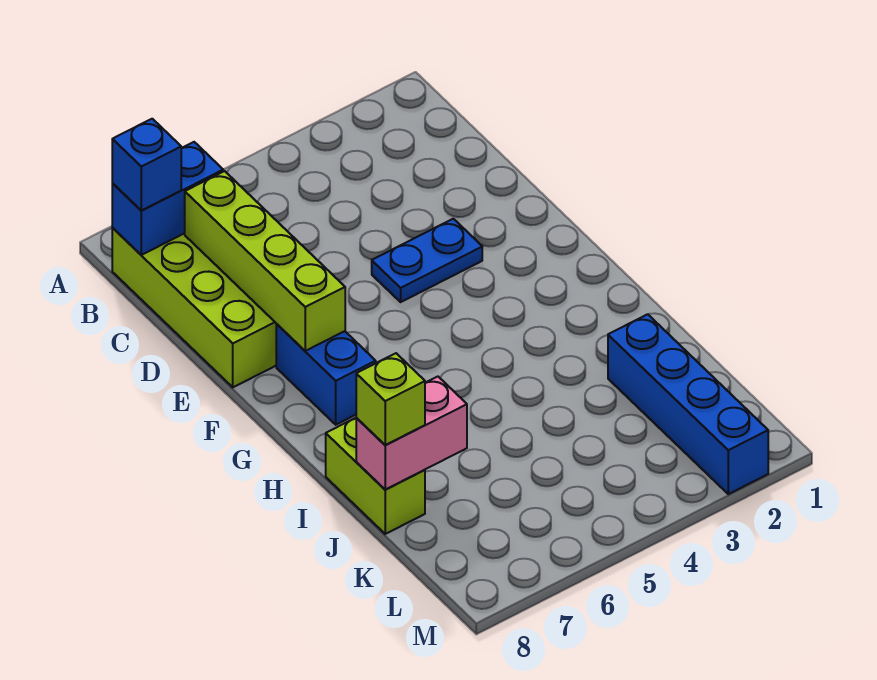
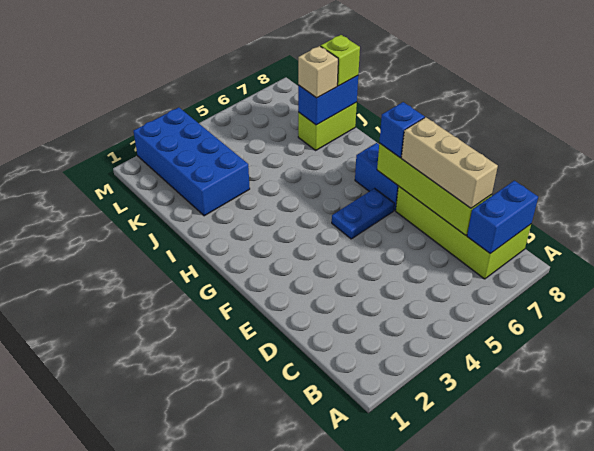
blue 1x1 brick [112,119,181,210] -> blue 1x1 brick moved to [379,102,425,157]
none -> tan 1x3 brick [401,117,498,208]
blue 1x2 plate [372,219,482,302] -> blue 1x2 plate moved to [332,188,394,239]
lime 1x2 brick [326,418,425,534] -> lime 1x2 brick turned to [298,102,357,150]
blue 1x4 brick [608,314,768,494] -> blue 2x4 brick [133,107,250,216]
pink 1x2 brick [356,377,467,489] -> blue 1x2 brick [298,76,358,125]
none -> tan 1x1 brick [298,46,338,98]

